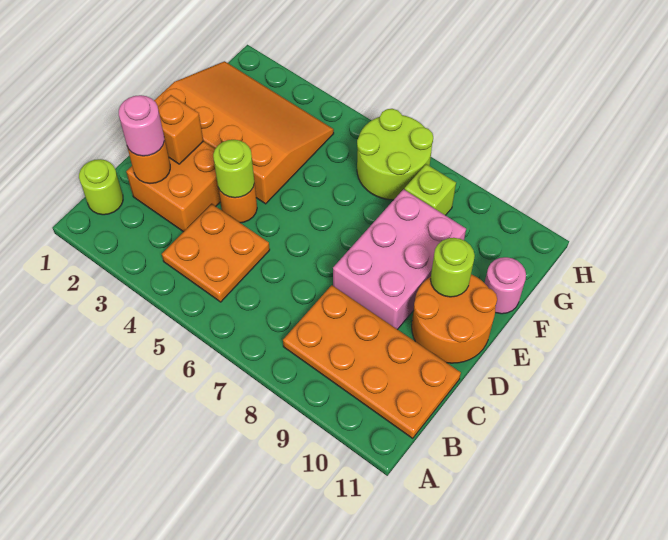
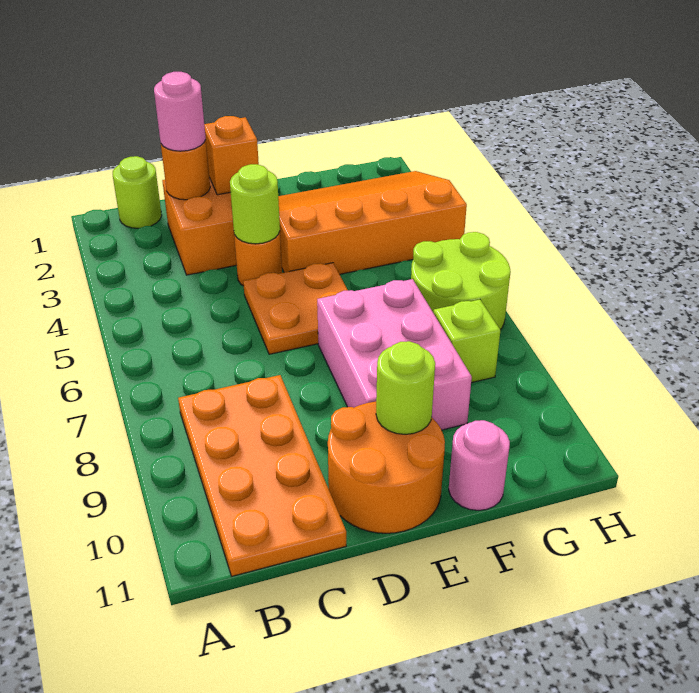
orange 2x2 plate [162,204,270,302] -> orange 2x2 plate moved to [243,263,348,354]
pink 2x3 brick [333,189,466,330] -> pink 2x3 brick turned to [317,279,472,430]
orange 3x4 slope [154,61,334,204] -> orange 3x4 slope turned to [278,171,467,274]

